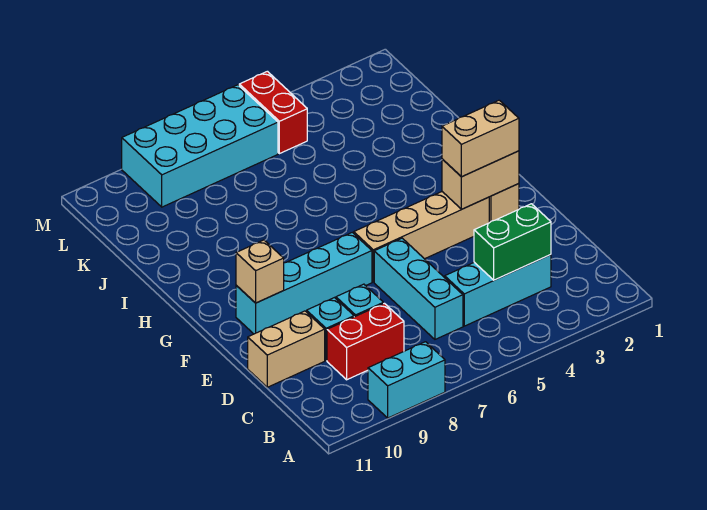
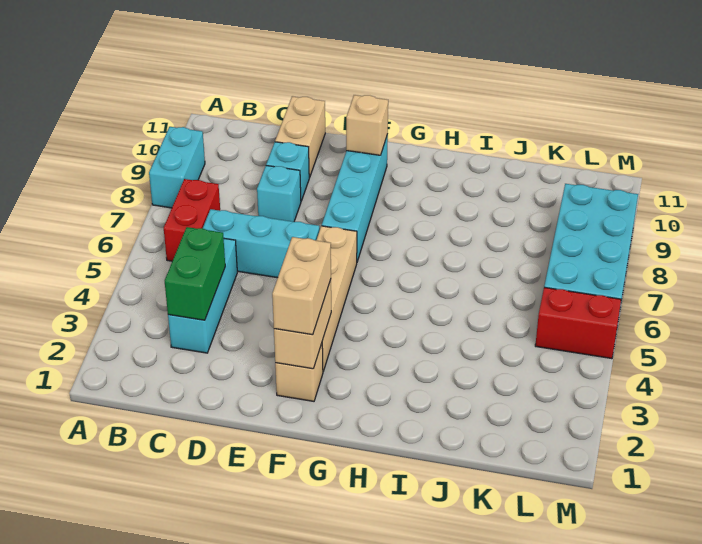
red 1x2 brick [327,303,404,380] -> red 1x2 brick moved to [164,179,220,261]

